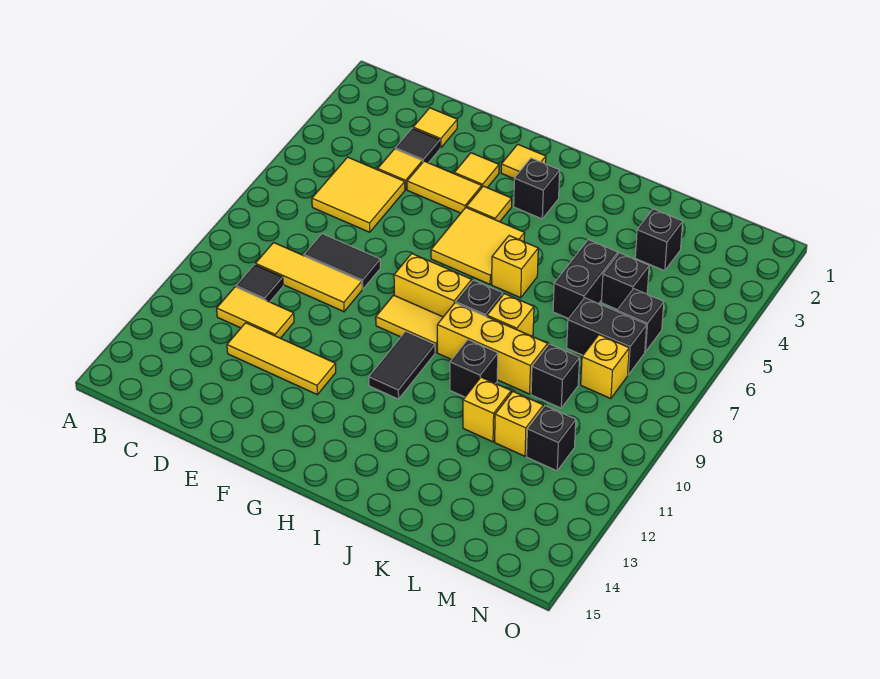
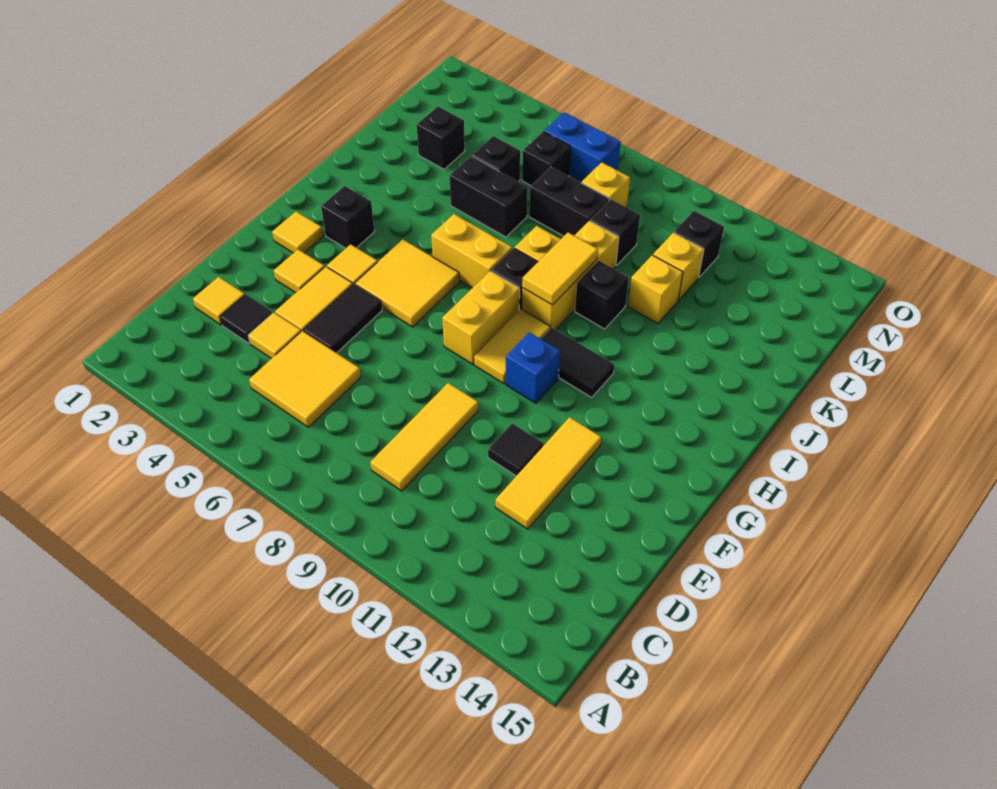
black 1x1 tile [236,265,283,302] -> black 1x1 tile moved to [488,423,544,476]
yellow 1x2 tile [217,287,294,338] -> yellow 1x2 tile moved to [522,233,598,305]
black 1x2 tile [304,234,380,289] -> black 1x2 tile moved to [304,284,382,353]
none -> blue 1x1 brick [506,332,560,403]
yellow 1x1 brick [492,236,538,298] -> yellow 1x2 brick [431,214,512,288]
black 1x2 brick [567,298,647,375] -> black 1x2 brick turned to [529,167,609,236]
none -> blue 1x2 brick [544,112,621,182]

